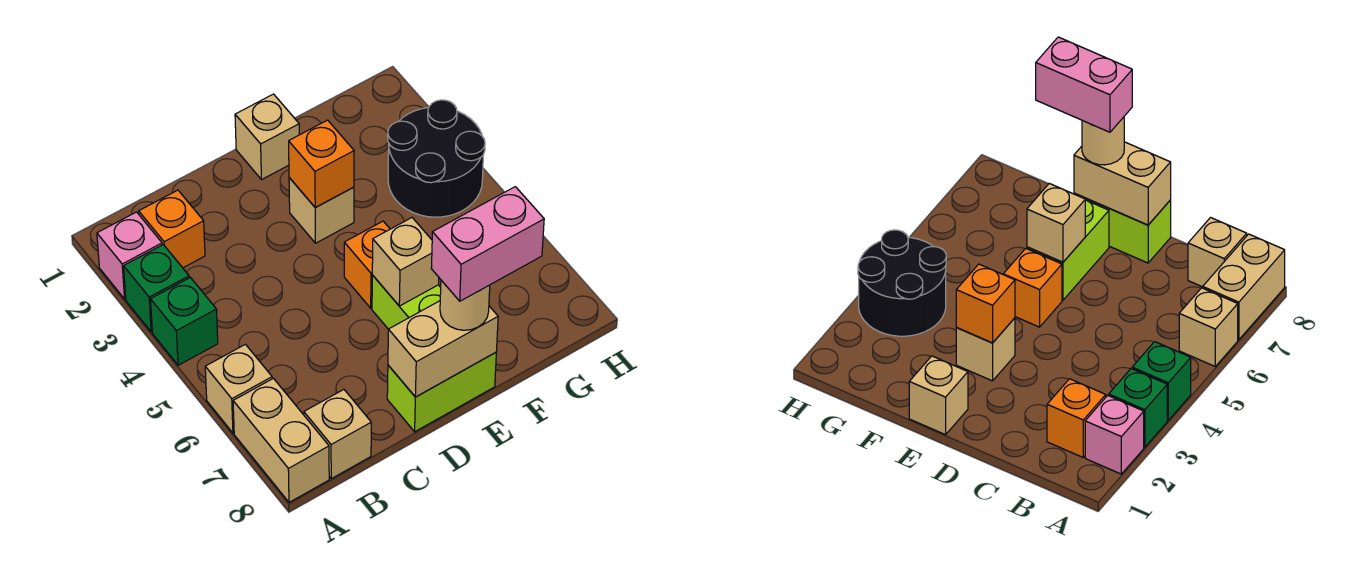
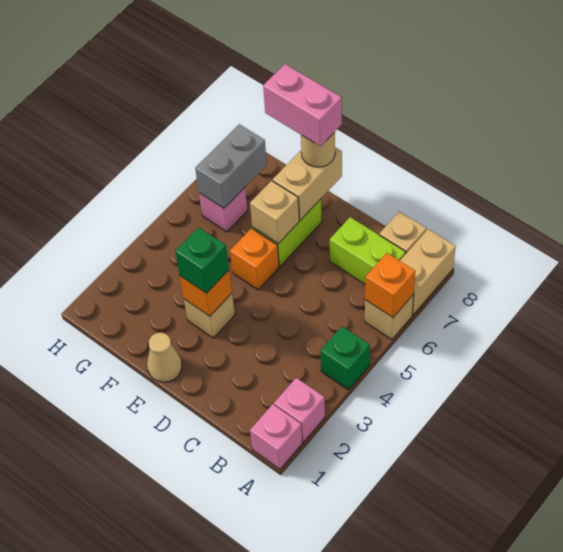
none -> pink 1x1 brick [250,404,302,469]
green 1x1 brick [124,245,189,332] -> green 1x1 brick moved to [175,227,229,293]
orange 1x1 brick [139,190,205,268] -> orange 1x1 brick moved to [365,253,415,317]
lime 1x2 brick [387,352,496,432] -> lime 1x2 brick moved to [330,217,406,284]
tan 1x2 brick [388,301,498,397] -> tan 1x2 brick turned to [273,147,342,220]
tan 1x1 brick [235,94,299,180] -> tan 1x1 cone [147,333,182,382]
black 2x2 round brick [388,100,485,217] -> none
none -> pink 1x1 brick [199,188,247,232]
none -> grey 1x2 brick [195,124,267,208]

